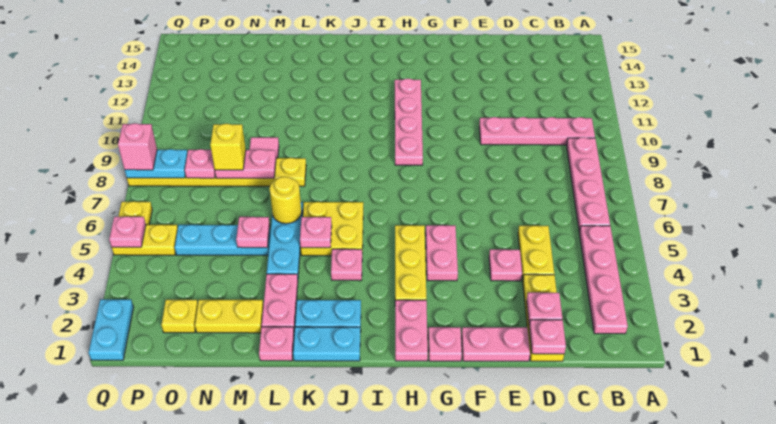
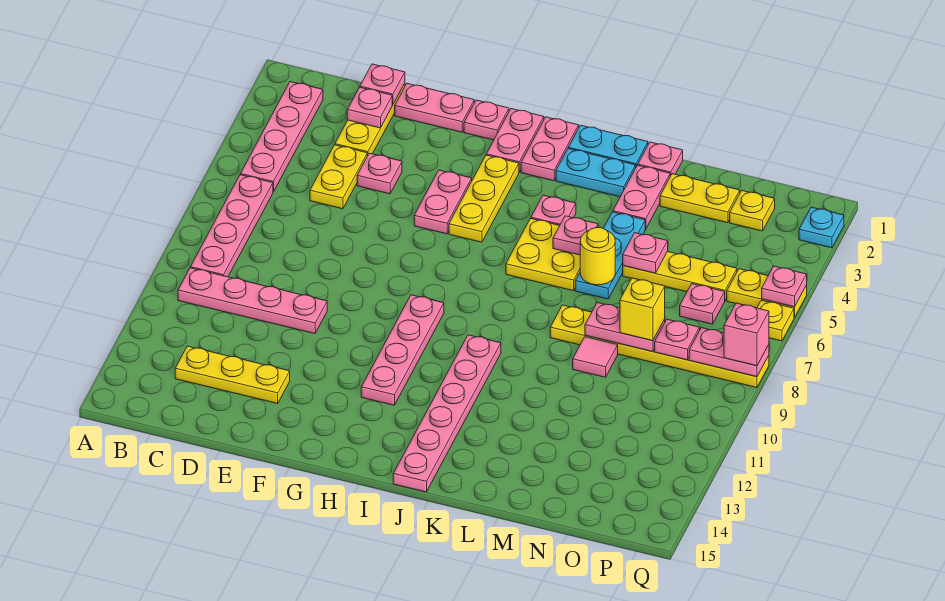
none -> yellow 1x3 plate [175,346,290,403]
none -> pink 1x2 plate [521,117,579,181]
none -> pink 1x6 plate [393,335,501,492]
cyan 1x3 plate [175,225,271,255] -> yellow 1x3 plate [623,252,737,300]
none -> pink 1x1 plate [680,284,725,324]
cyan 1x2 plate [125,149,188,178] -> pink 1x2 plate [689,328,769,377]
cyan 1x2 plate [89,299,134,360] -> cyan 1x1 plate [799,207,844,248]

